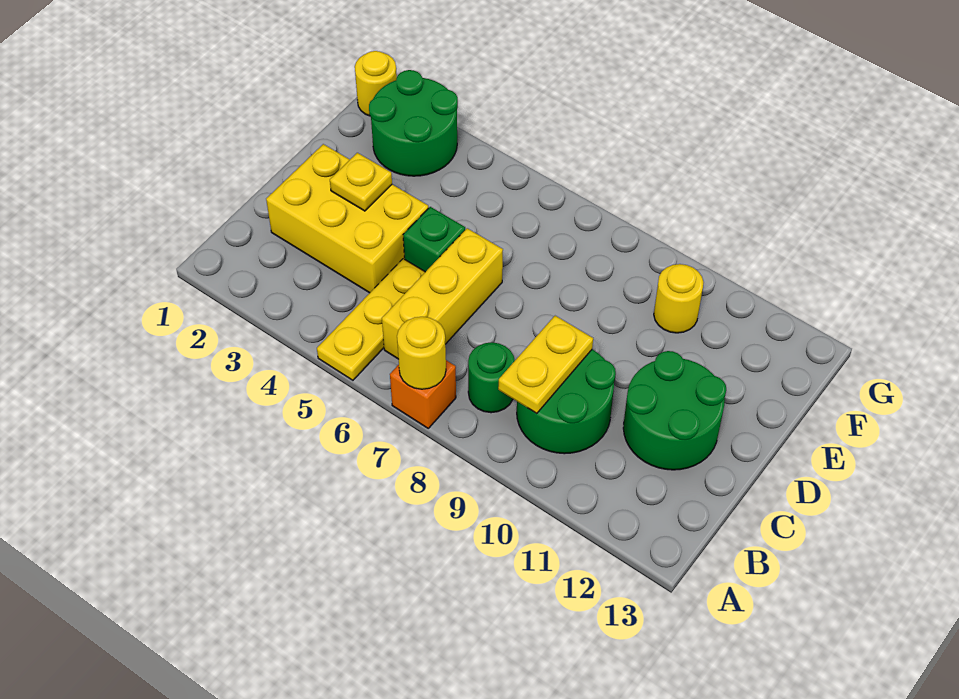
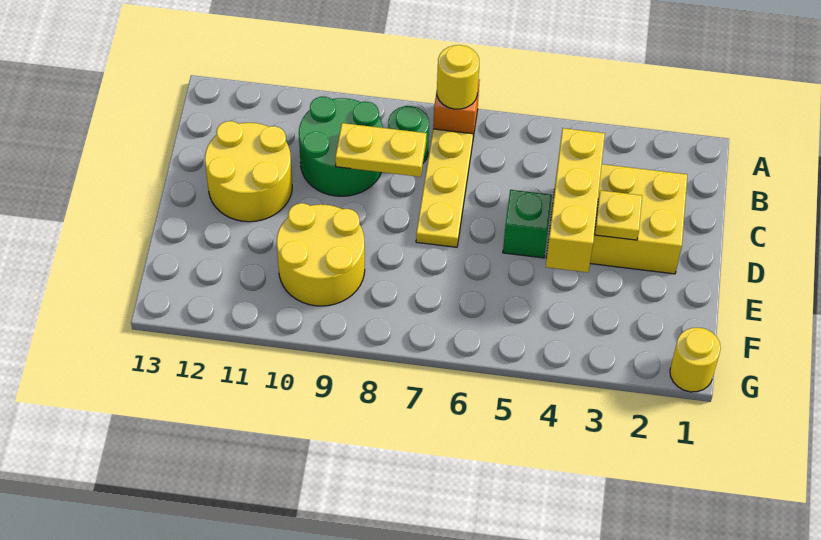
yellow 1x3 plate [317,259,425,380] -> yellow 1x3 plate moved to [416,129,473,247]
yellow 1x3 brick [382,228,503,359] -> yellow 1x3 brick moved to [546,128,605,272]
yellow 1x2 plate [498,316,593,413] -> yellow 1x2 plate turned to [335,123,427,177]
green 2x2 round brick [623,351,726,470] -> yellow 2x2 round brick [205,121,292,222]
green 2x2 round brick [369,70,458,176] -> none
yellow 1x1 round brick [654,264,704,333] -> yellow 2x2 round brick [277,203,365,306]

